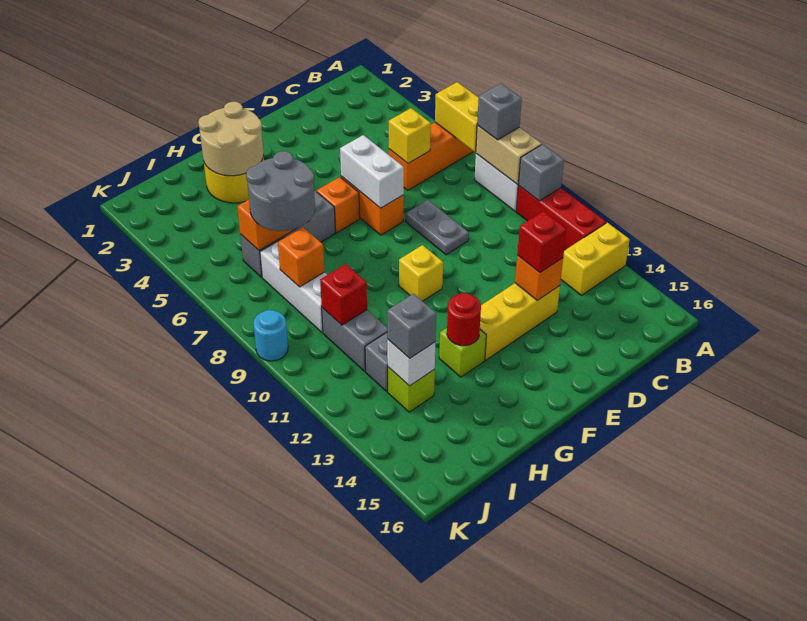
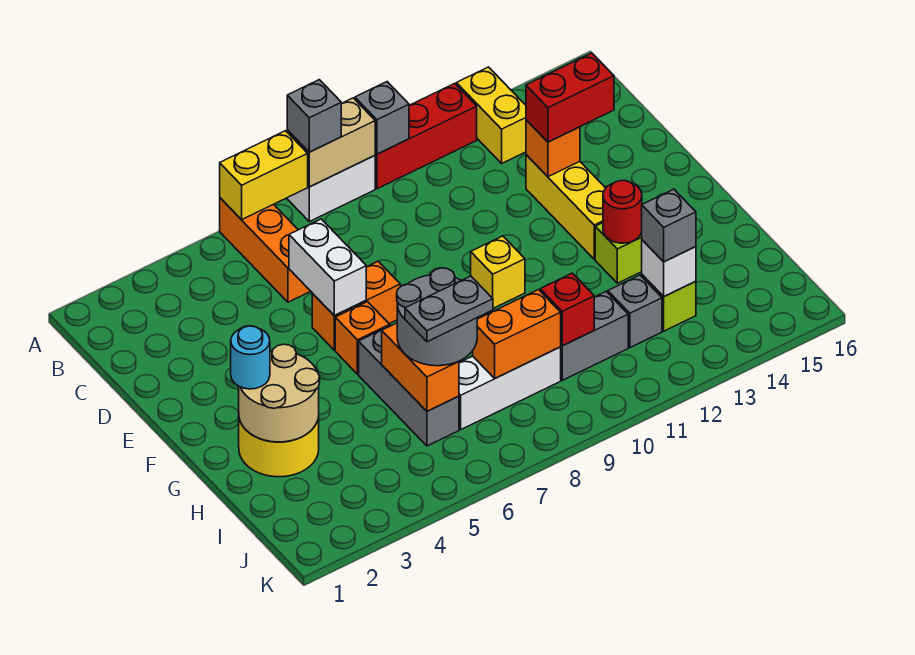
yellow 1x1 brick [389,108,431,163] -> none
grey 1x2 plate [406,200,469,255] -> grey 1x2 plate moved to [405,276,493,342]
red 1x1 brick [517,211,567,273] -> red 1x2 brick [526,53,614,142]
white 1x2 brick [340,135,404,208] -> white 1x2 brick turned to [289,219,366,316]
orange 1x1 brick [278,227,324,287] -> orange 1x2 brick [473,290,561,378]
cyan 1x1 round brick [253,310,288,361] -> cyan 1x1 round brick moved to [231,326,270,389]

